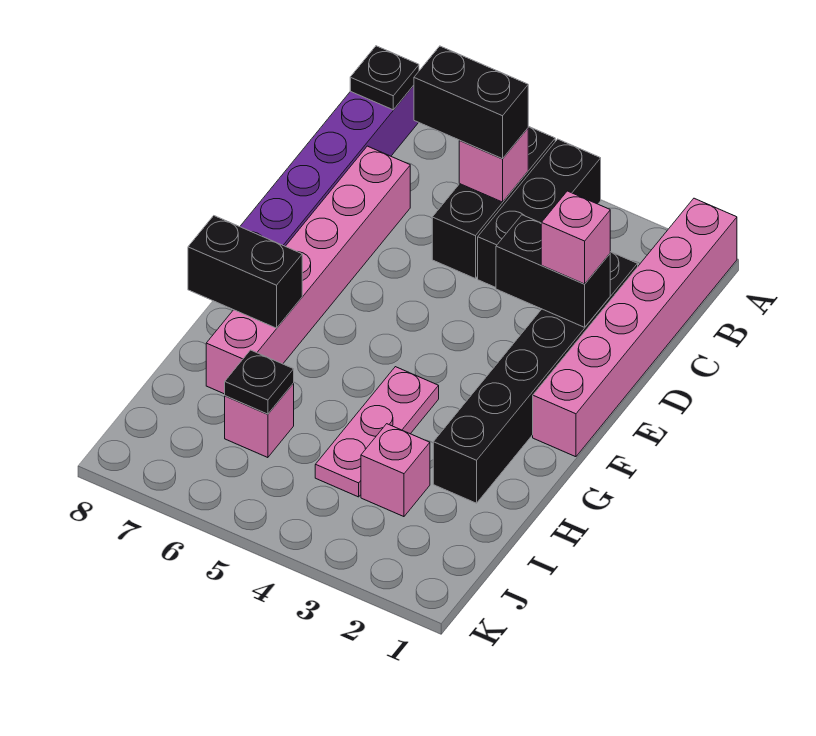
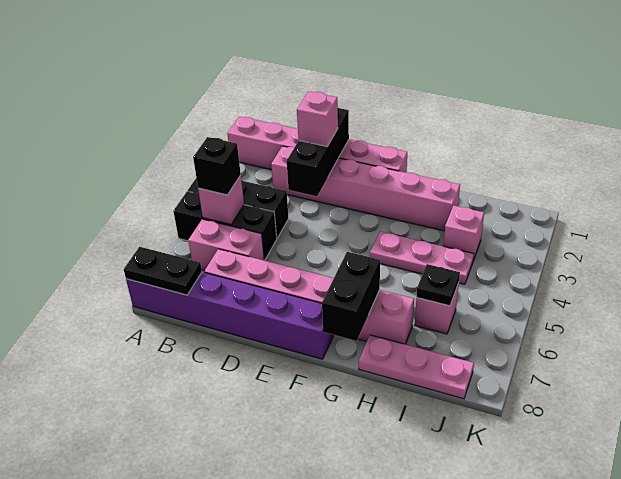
black 1x1 plate [350,46,419,110] -> black 1x2 plate [124,247,202,295]
black 1x2 brick [414,46,528,159] -> black 1x1 brick [193,137,241,195]
none -> pink 1x2 brick [188,219,264,271]
black 1x6 brick [433,252,638,503] -> pink 1x6 brick [271,146,460,231]
black 1x2 brick [496,215,610,327] -> black 1x3 brick [287,108,349,196]
none -> pink 1x3 plate [359,335,474,399]

